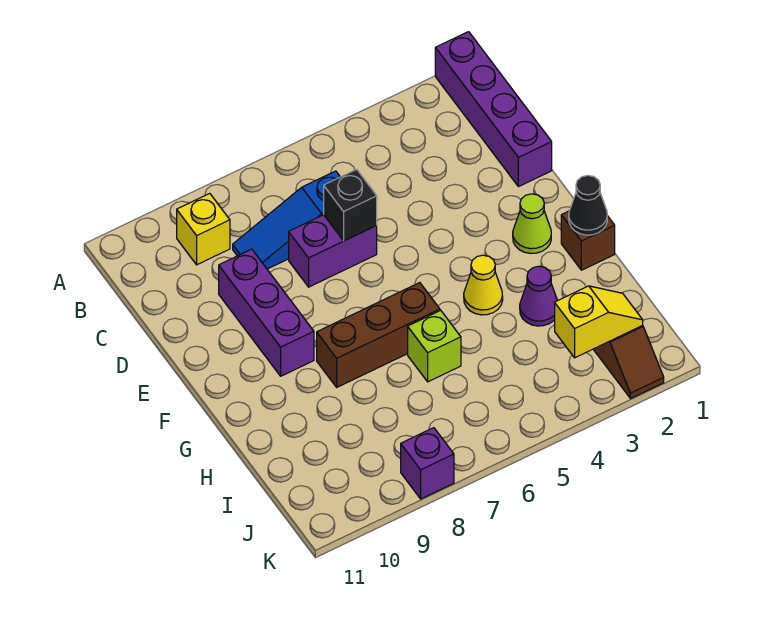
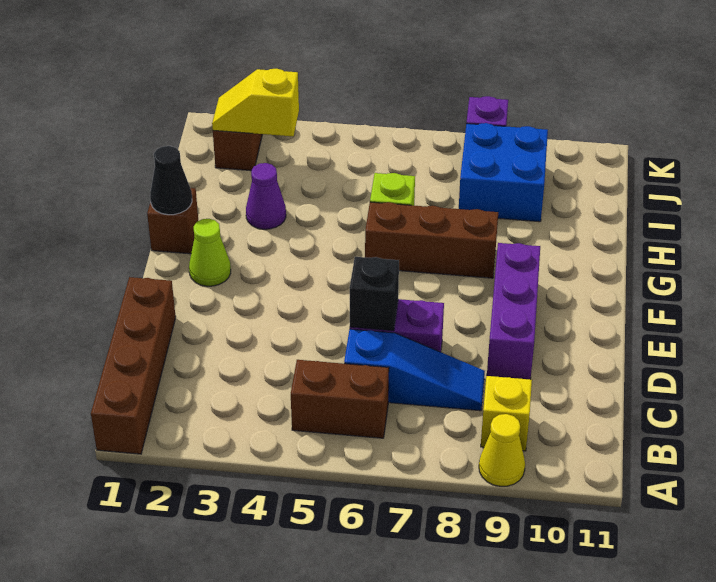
purple 1x4 brick [435,32,552,187] -> brown 1x4 brick [91,277,176,454]
none -> brown 1x2 brick [291,360,389,438]
yellow 1x1 cone [464,255,503,315] -> yellow 1x1 cone moved to [479,414,525,486]
none -> blue 2x2 brick [459,123,548,222]

